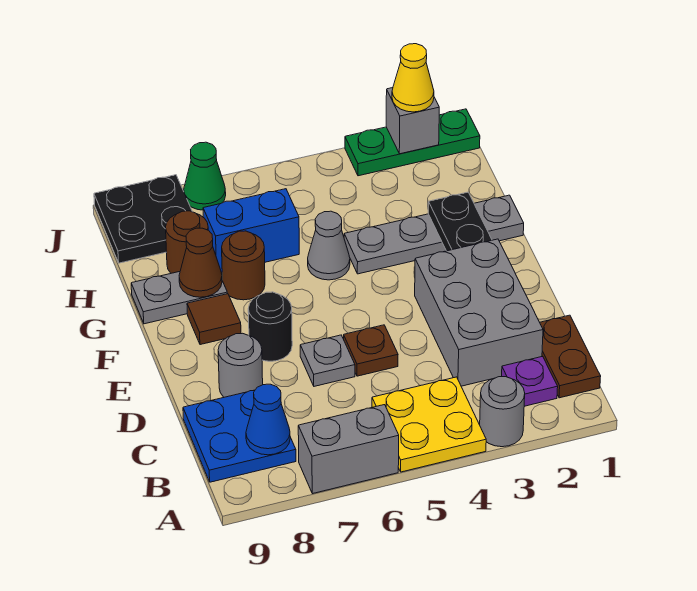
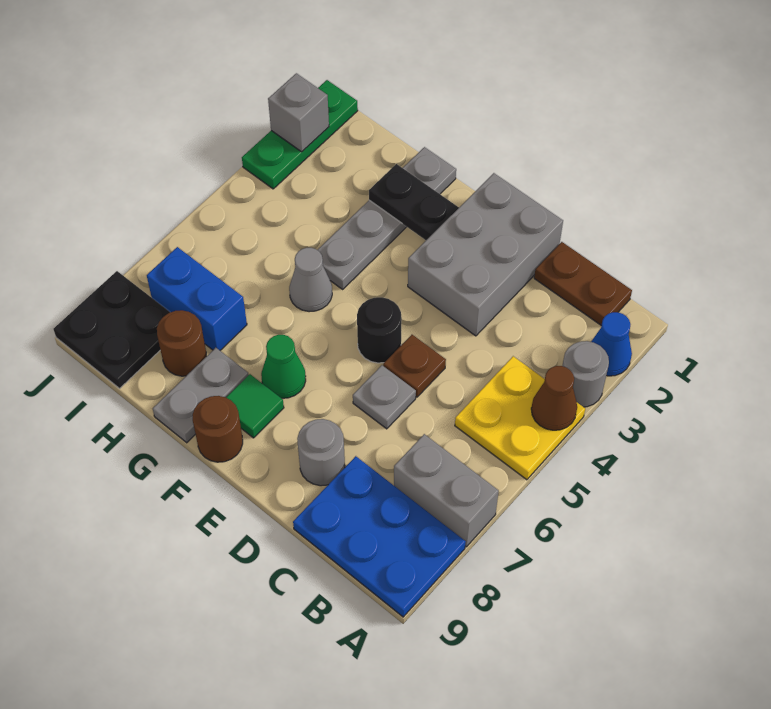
grey 1x2 brick [298,405,399,494] -> grey 1x2 brick turned to [394,434,499,547]
purple 1x1 plate [502,356,558,406] -> none
blue 2x2 plate [183,390,296,482] -> blue 2x3 plate [293,456,466,617]
blue 1x1 cone [246,384,290,455] -> blue 1x1 cone moved to [591,312,632,376]
grey 2x3 brick [415,239,543,386] -> grey 2x3 brick turned to [408,173,563,336]
black 1x1 round brick [248,292,292,361] -> black 1x1 round brick moved to [357,297,402,363]
brown 1x1 tile [187,294,241,345] -> green 1x1 tile [226,374,284,438]
brown 1x1 round brick [222,231,265,300] -> brown 1x1 round brick moved to [193,396,243,462]
brown 1x1 cone [179,228,222,297] -> brown 1x1 cone moved to [531,366,577,430]
blue 1x2 brick [203,189,299,272] -> blue 1x2 brick turned to [147,247,247,350]
yellow 1x1 cone [392,44,434,112] -> none
green 1x1 cone [184,142,226,210] -> green 1x1 cone moved to [261,335,306,398]

